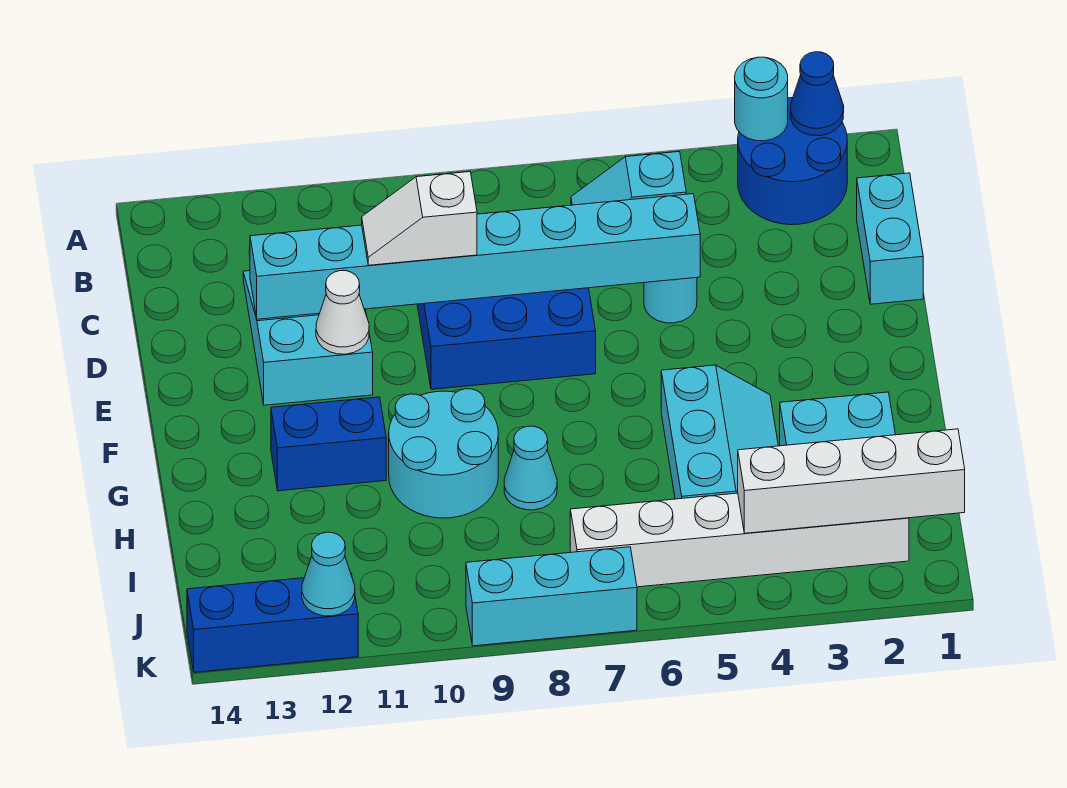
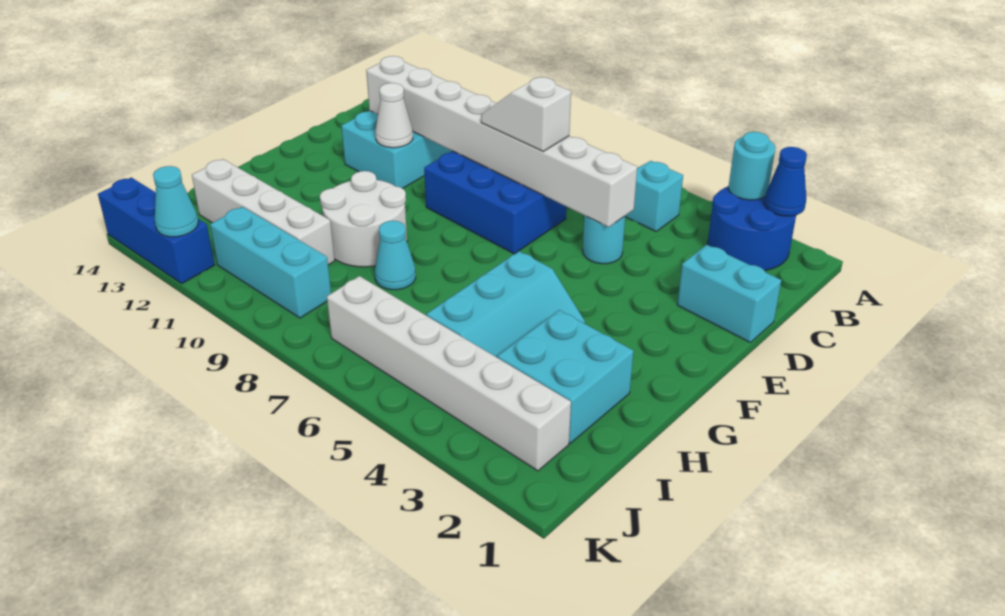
cyan 1x2 brick [857,173,923,304] -> cyan 1x2 brick turned to [677,245,781,343]
cyan 1x8 brick [250,194,700,319] -> white 1x8 brick [366,56,637,227]
white 1x2 slope [362,172,477,265] -> white 1x2 slope moved to [481,77,571,151]
cyan 2x2 round brick [389,389,498,518] -> white 2x2 round brick [320,171,407,267]
blue 1x2 brick [271,397,386,491] -> none
white 1x4 brick [738,429,965,533] -> white 1x4 brick moved to [192,159,335,265]
cyan 1x3 brick [466,547,637,646] -> cyan 1x3 brick moved to [210,207,331,318]

